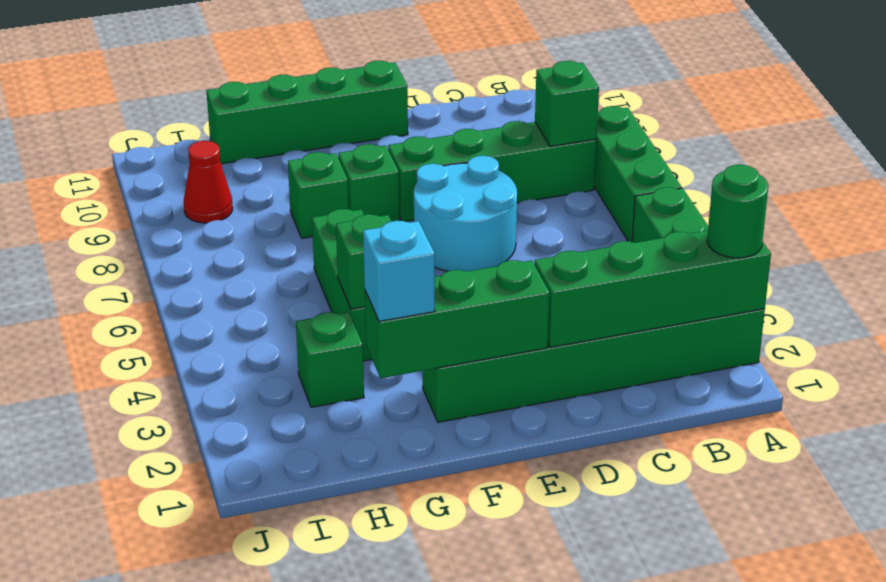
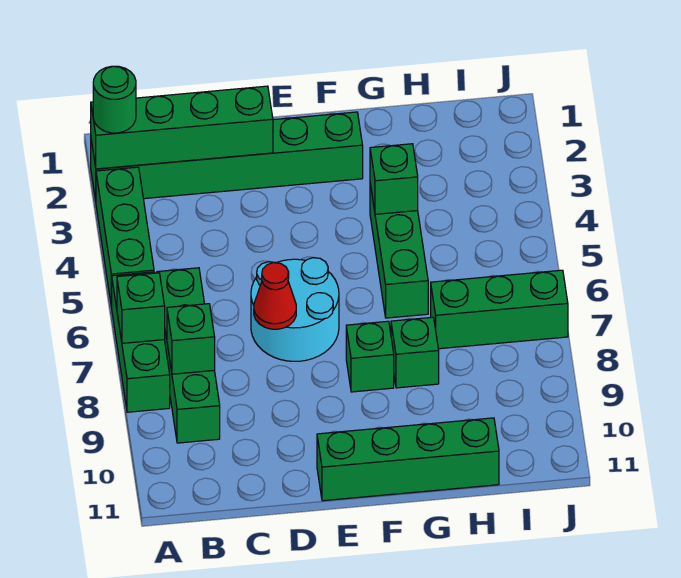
green 1x4 brick [388,121,596,221] -> green 1x4 brick turned to [157,268,220,443]
green 1x3 brick [365,260,550,378] -> green 1x3 brick moved to [431,270,568,349]
cyan 1x1 brick [363,221,435,321] -> none
green 1x1 brick [296,312,364,407] -> green 1x1 brick moved to [117,273,165,343]
red 1x1 cone [184,141,233,223] -> red 1x1 cone moved to [254,263,296,329]

